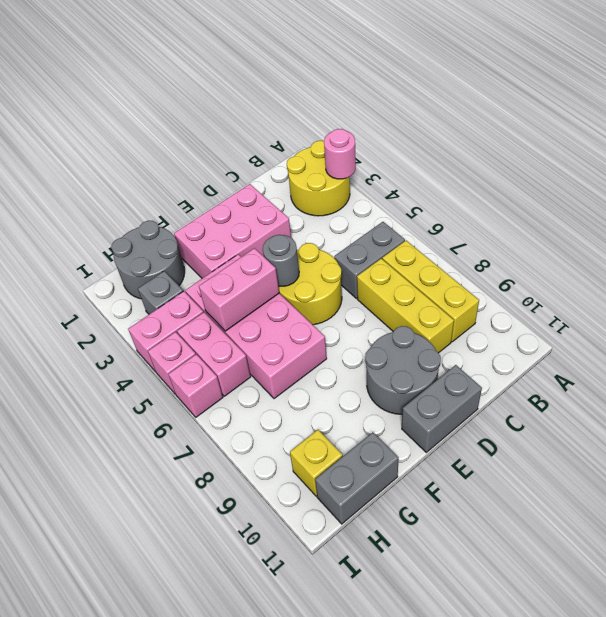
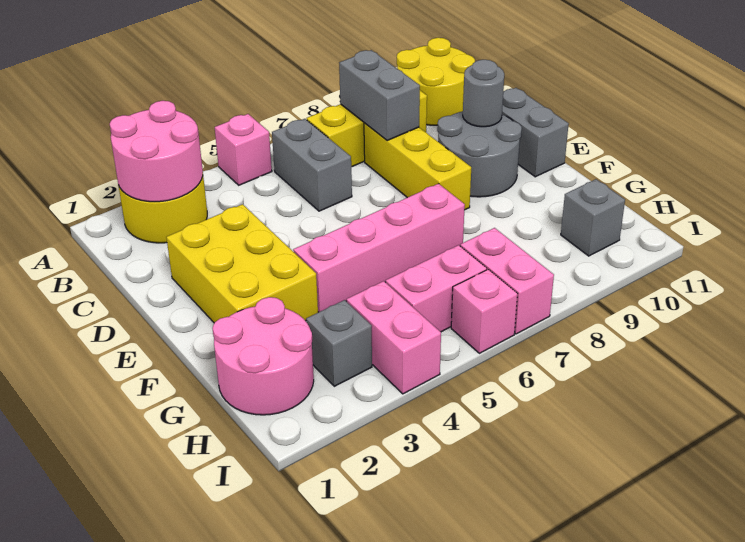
pink 1x1 round brick [324,129,356,179] -> pink 2x2 round brick [110,101,203,202]
yellow 1x3 brick [357,259,454,353] -> yellow 1x3 brick turned to [364,123,471,210]
pink 2x3 brick [174,184,291,278] -> yellow 2x3 brick [166,204,318,323]
yellow 2x2 round brick [278,243,342,325] -> yellow 2x2 round brick moved to [397,38,475,125]
grey 1x1 round brick [263,235,299,286] -> grey 1x1 round brick moved to [463,60,504,127]
pink 2x4 brick [185,254,327,399] -> pink 1x4 brick [293,184,465,312]
pink 1x2 brick [199,248,279,331] -> pink 1x2 brick moved to [460,228,554,334]
grey 2x2 round brick [111,221,185,299] -> pink 2x2 round brick [213,297,314,415]
grey 1x2 brick [315,432,399,524] -> grey 1x2 brick moved to [339,50,420,140]
yellow 1x1 brick [290,430,343,496] -> grey 1x1 brick [561,179,625,256]
pink 1x1 brick [148,332,196,394] -> pink 1x1 brick moved to [215,114,272,185]

